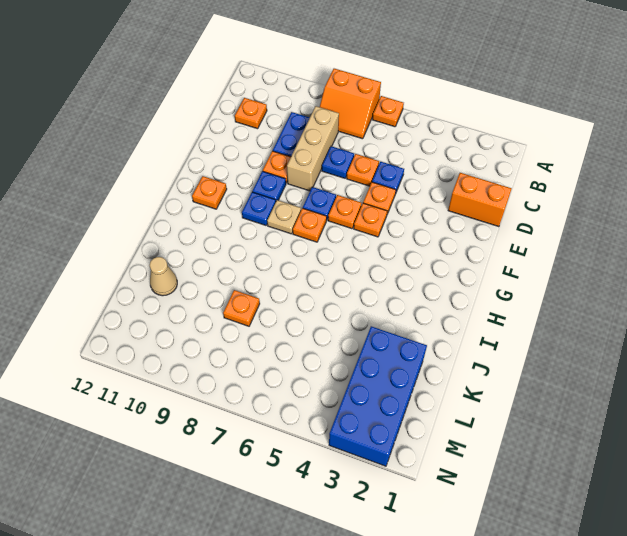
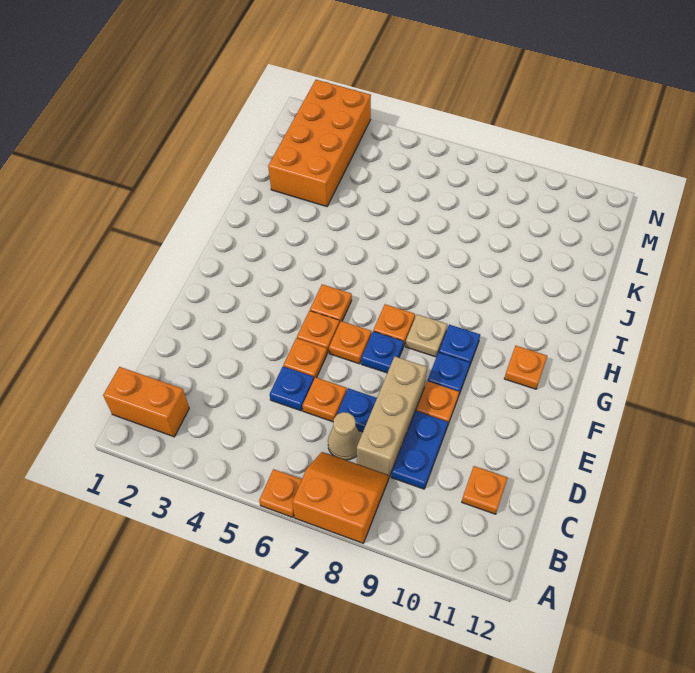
orange 1x2 brick [448,173,512,227] -> orange 1x2 brick moved to [103,367,189,437]
blue 2x4 brick [329,326,427,466] -> orange 2x4 brick [268,80,371,207]
orange 1x1 plate [223,290,260,326] -> orange 1x1 plate moved to [310,284,352,323]
tan 1x1 cone [150,257,177,296] -> tan 1x1 cone moved to [328,412,361,460]

